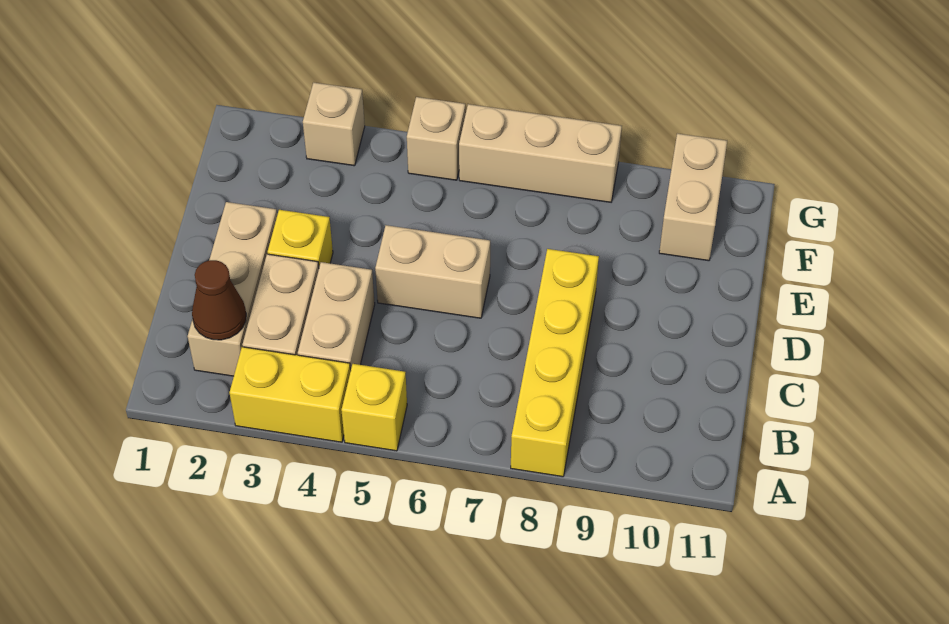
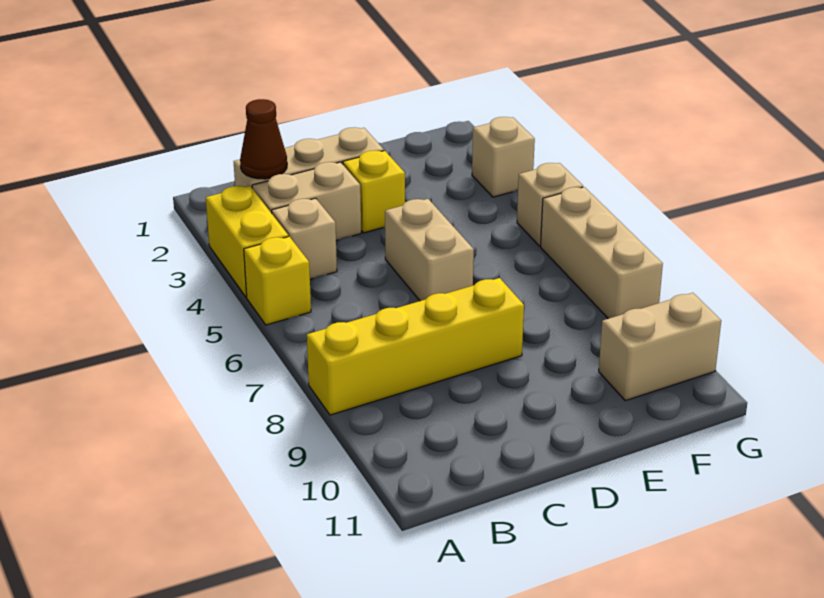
tan 1x2 brick [298,262,375,371] -> tan 1x1 brick [272,198,337,279]

